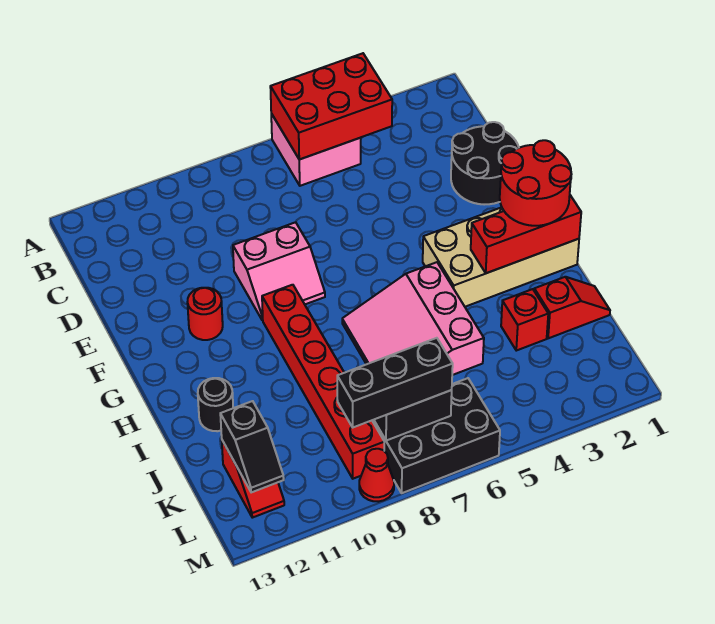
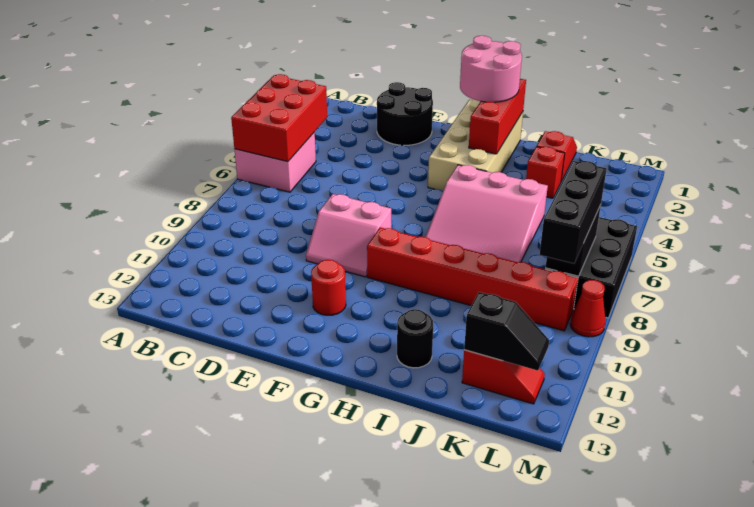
pink 2x2 slope [233,222,325,320] -> pink 2x2 slope turned to [306,194,391,277]
red 2x2 round brick [500,140,571,226] -> pink 2x2 round brick [460,36,522,102]

